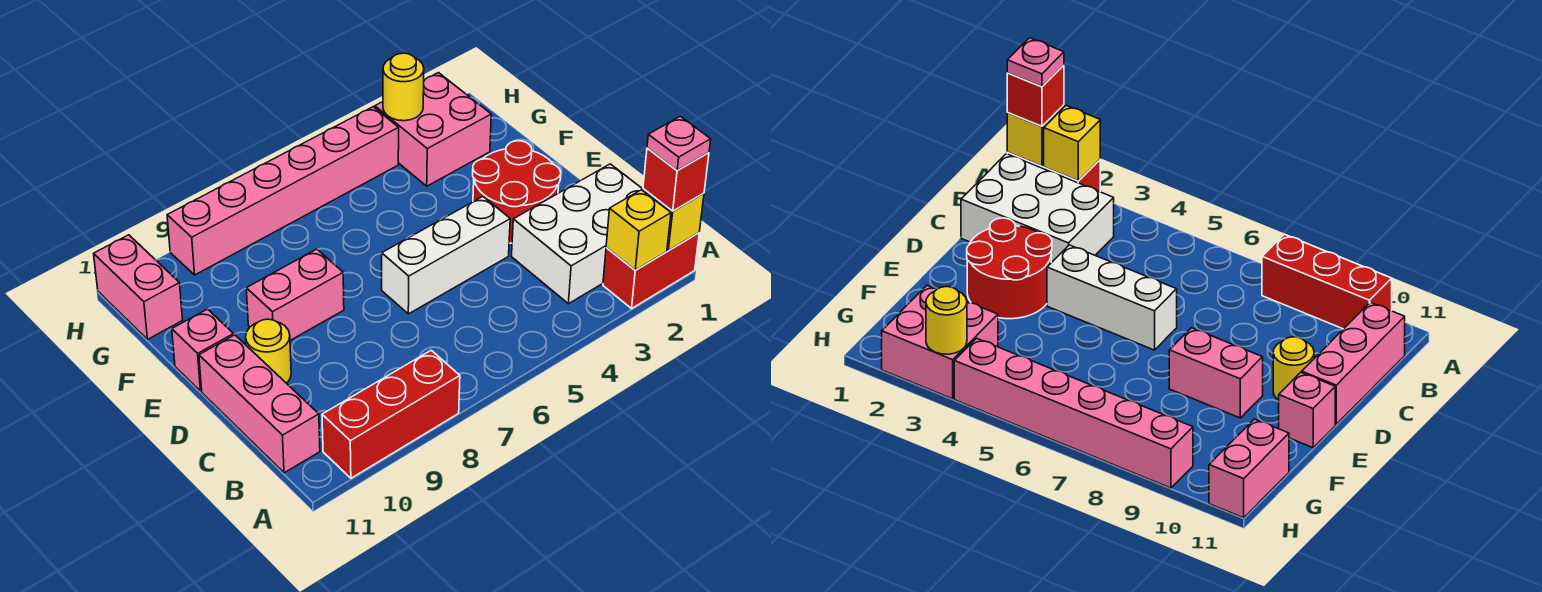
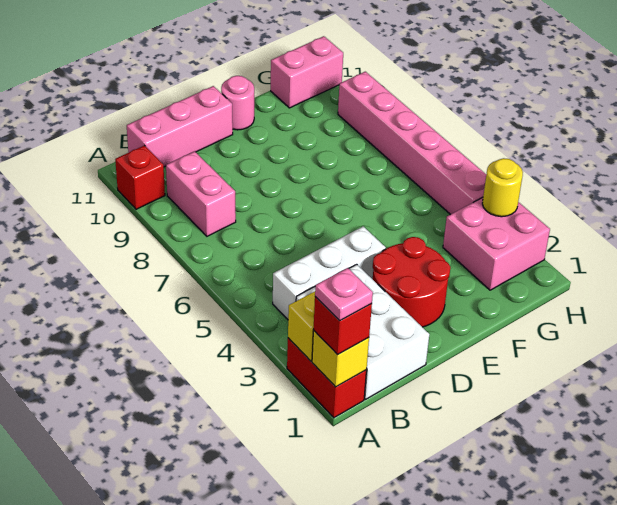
red 1x3 brick [322,350,460,478] -> red 1x1 brick [115,146,165,209]
white 1x3 brick [382,197,510,314] -> white 1x3 brick turned to [273,226,386,319]
yellow 1x1 round brick [246,319,291,383] -> none
pink 1x2 brick [246,249,344,340] -> pink 1x2 brick moved to [166,151,236,236]
pink 1x1 brick [172,309,234,391] -> pink 1x1 round brick [221,76,254,130]

